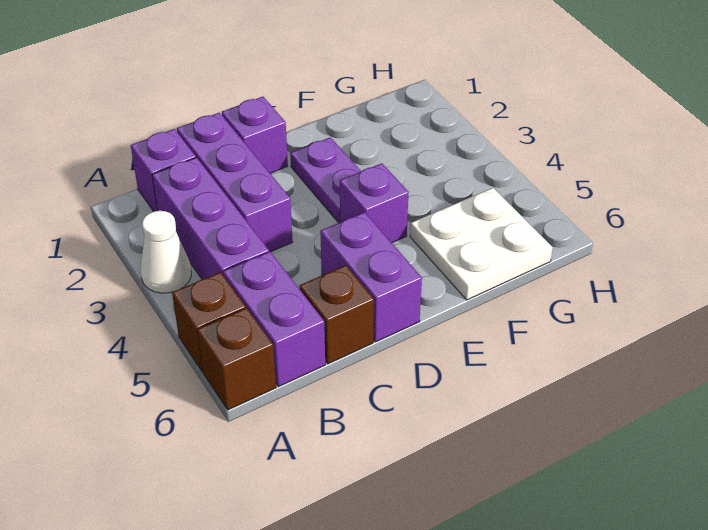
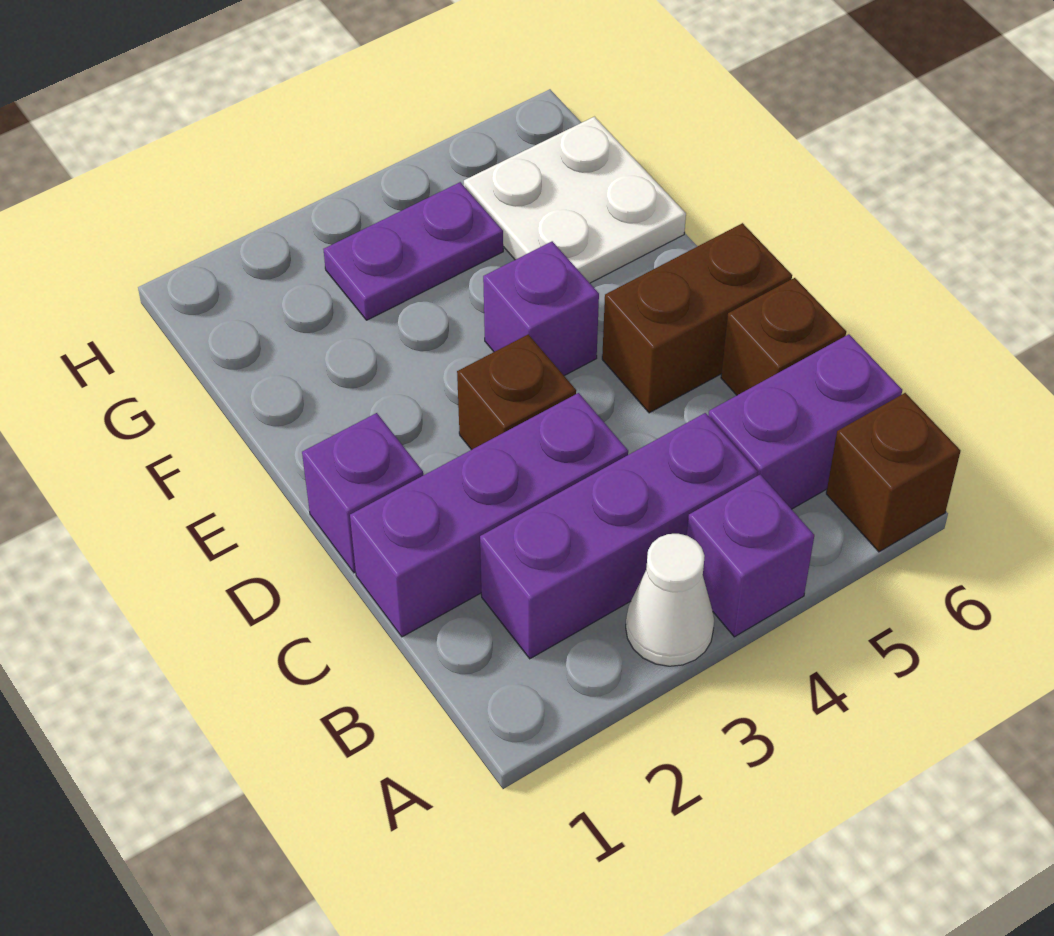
brown 1x1 brick [172,272,246,371] -> brown 1x1 brick moved to [457,334,576,450]
purple 1x1 brick [131,129,196,211] -> purple 1x1 brick moved to [687,475,814,637]
purple 1x2 brick [320,212,422,342] -> brown 1x2 brick [602,223,792,413]
purple 1x2 plate [290,137,361,223] -> purple 1x2 plate moved to [323,182,503,320]

